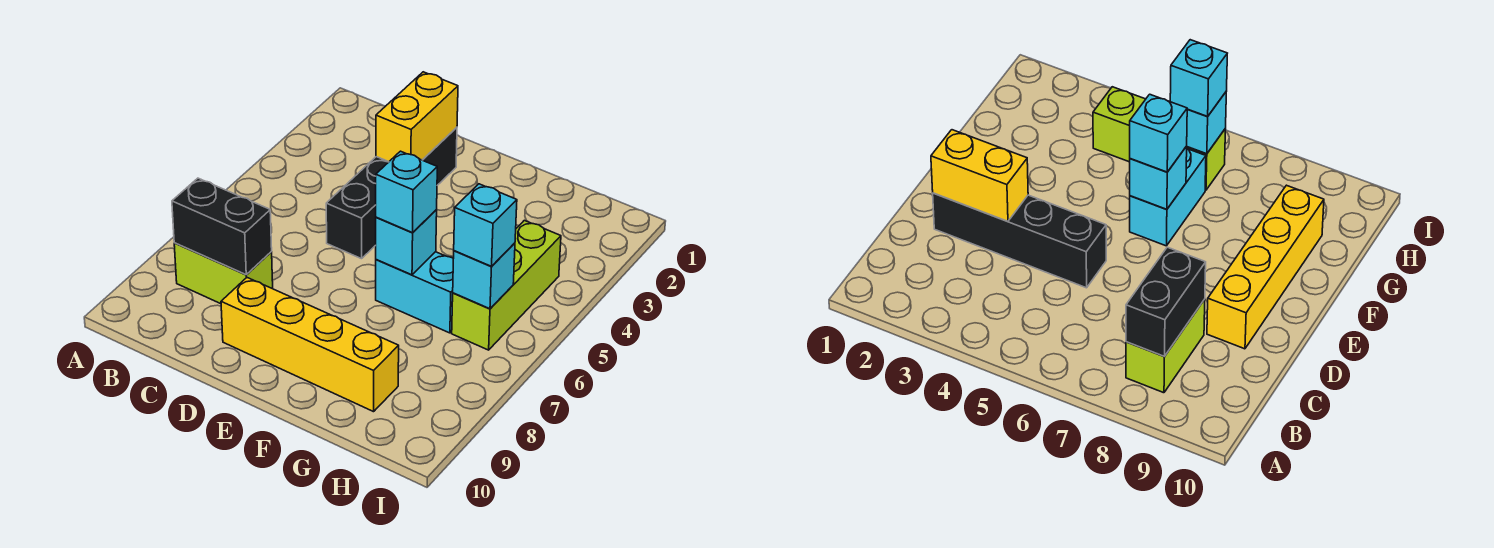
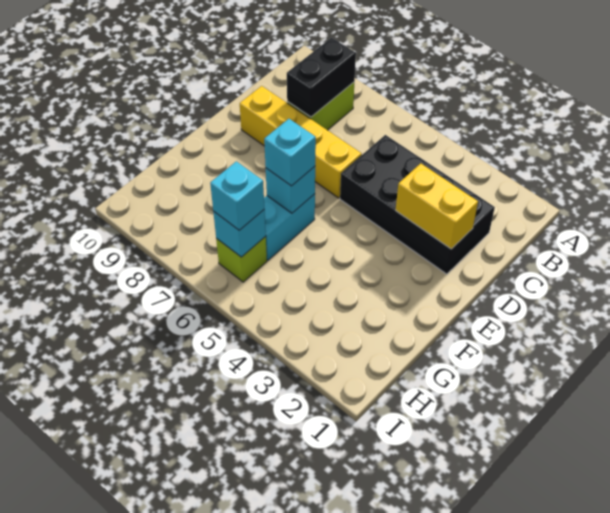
black 1x4 brick [326,127,457,259] -> black 2x4 brick [340,135,495,274]
yellow 1x4 brick [221,278,399,412] -> yellow 1x4 brick turned to [240,86,362,198]
lime 1x3 brick [452,220,561,350] -> lime 1x1 brick [216,237,267,282]

